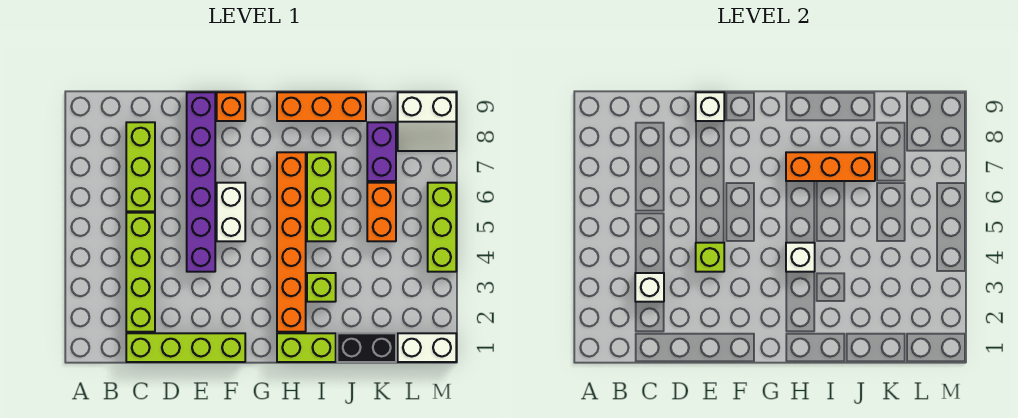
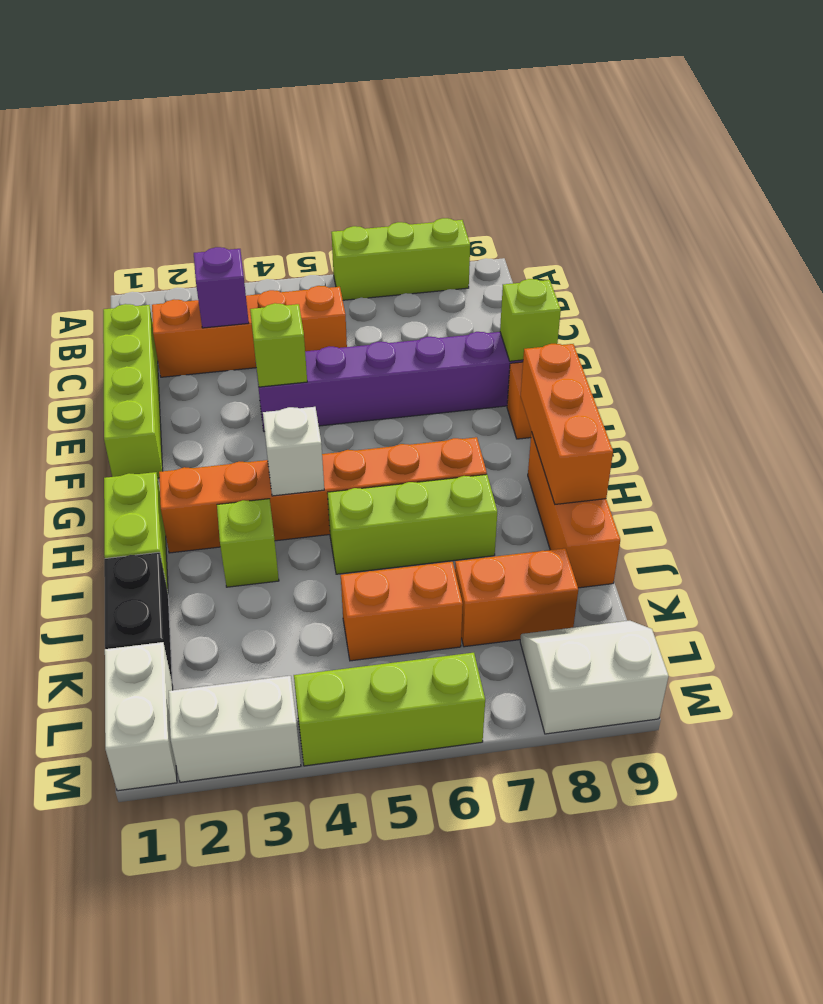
lime 1x4 brick [126,213,155,332] -> orange 1x4 brick [152,286,347,377]
white 1x1 brick [635,273,664,302] -> purple 1x1 brick [194,247,249,328]
lime 1x3 brick [126,122,155,211] -> lime 1x3 brick moved to [331,218,470,300]
white 1x1 brick [696,92,724,121] -> lime 1x1 brick [500,279,561,361]
white 1x2 brick [217,183,245,241] -> white 1x2 brick moved to [169,676,301,782]
orange 1x3 brick [786,152,875,181] -> orange 1x3 brick moved to [521,344,613,504]
purple 1x2 brick [367,122,396,181] -> orange 1x2 brick [455,548,578,647]
white 2x2 slope [398,92,456,151] -> white 2x2 slope turned to [520,621,669,734]

